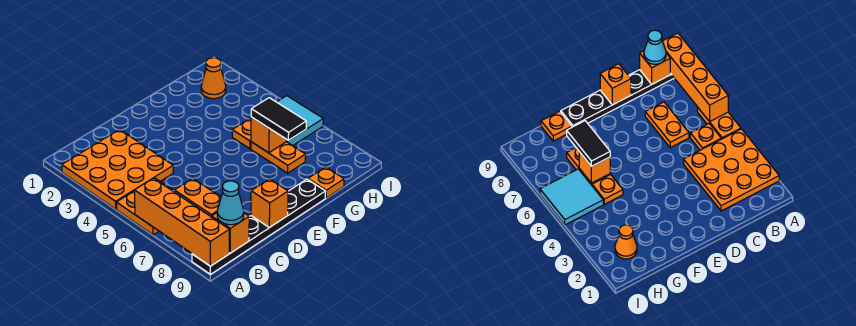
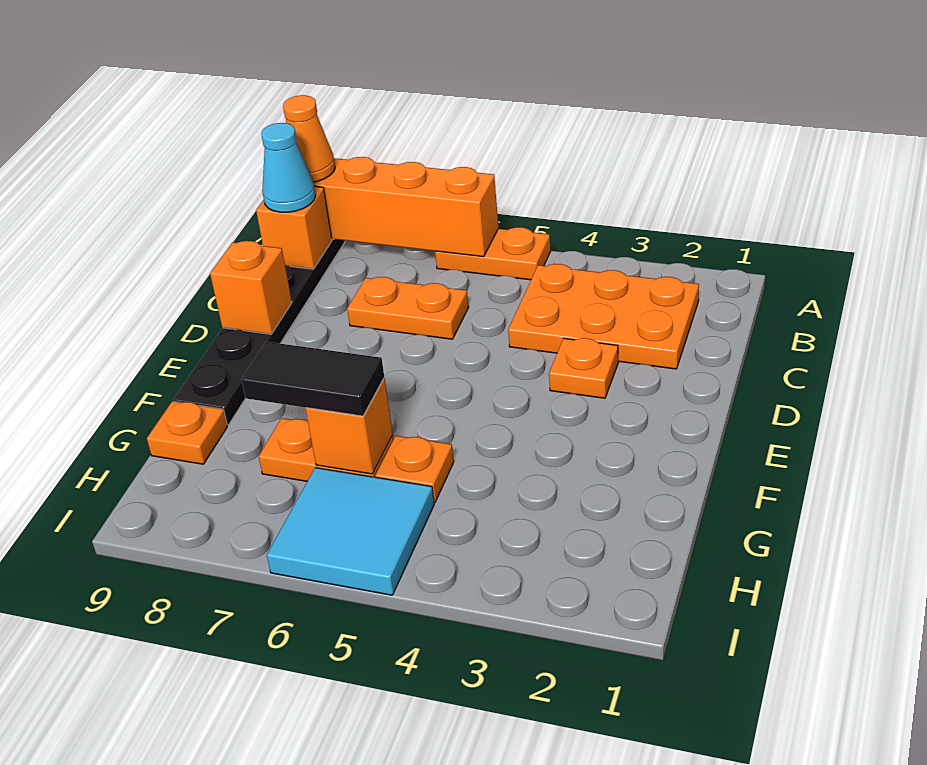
orange 3x3 plate [62,130,173,209] -> orange 2x3 plate [508,264,699,369]
orange 1x1 plate [690,124,721,150] -> orange 1x1 plate moved to [549,338,618,398]
orange 1x1 cone [201,58,226,99] -> orange 1x1 cone moved to [283,95,335,182]

